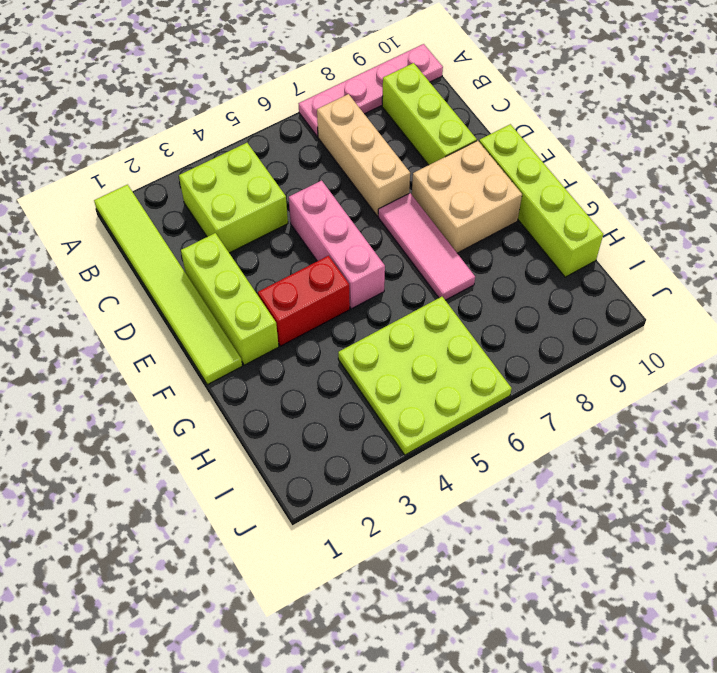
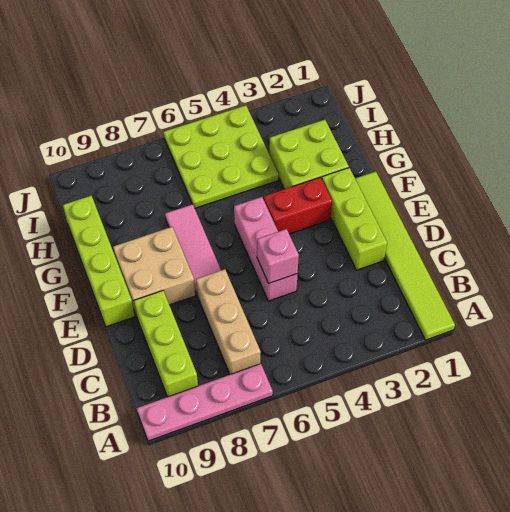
lime 2x2 brick [179,143,288,253] -> lime 2x2 brick moved to [269,120,349,189]
none -> pink 1x1 brick [257,229,299,283]

